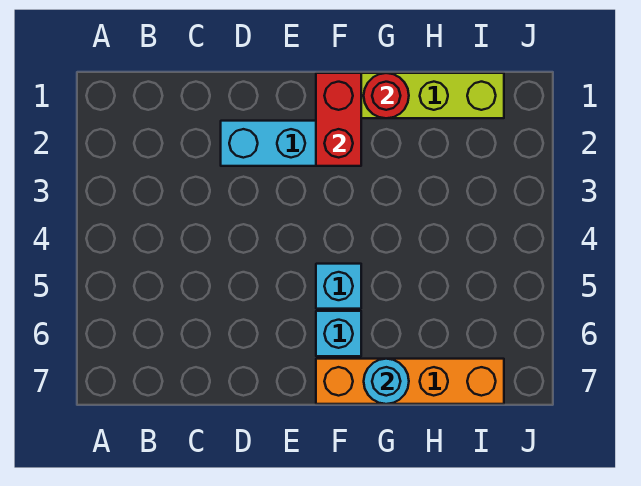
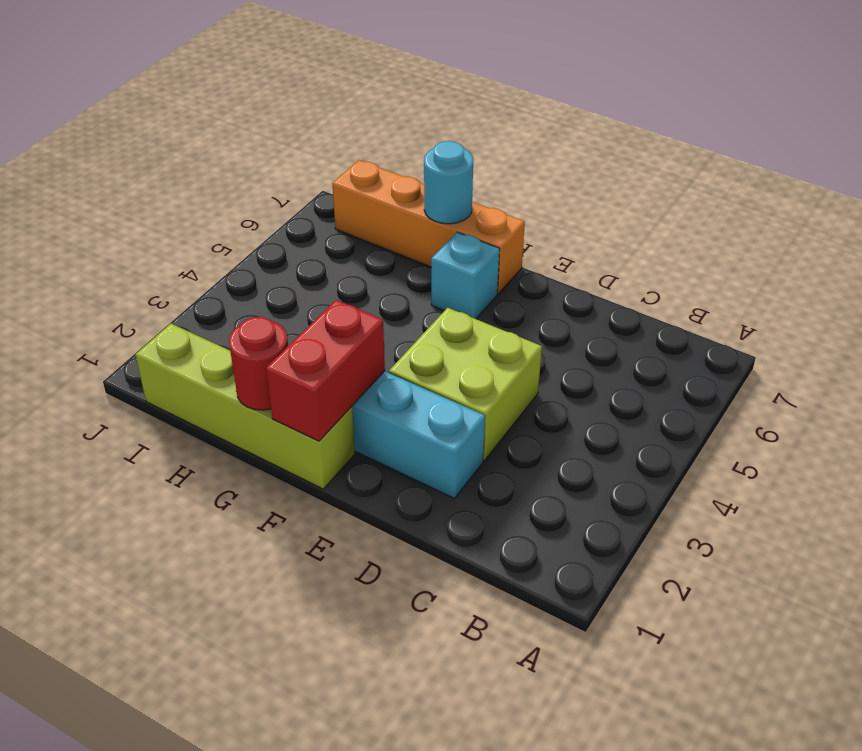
none -> lime 2x2 brick [389,308,542,461]
cyan 1x1 brick [316,264,361,309] -> none

